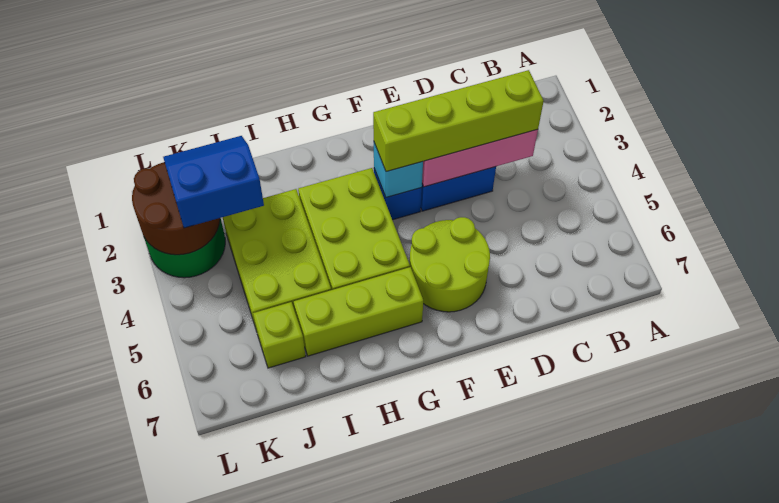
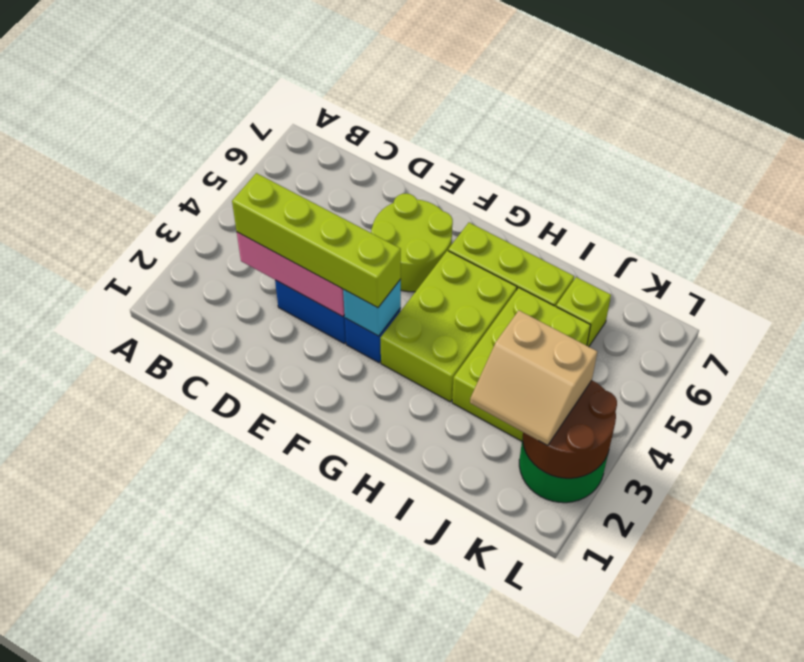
blue 2x2 slope [163,136,264,228] -> tan 2x2 slope [470,311,597,446]

